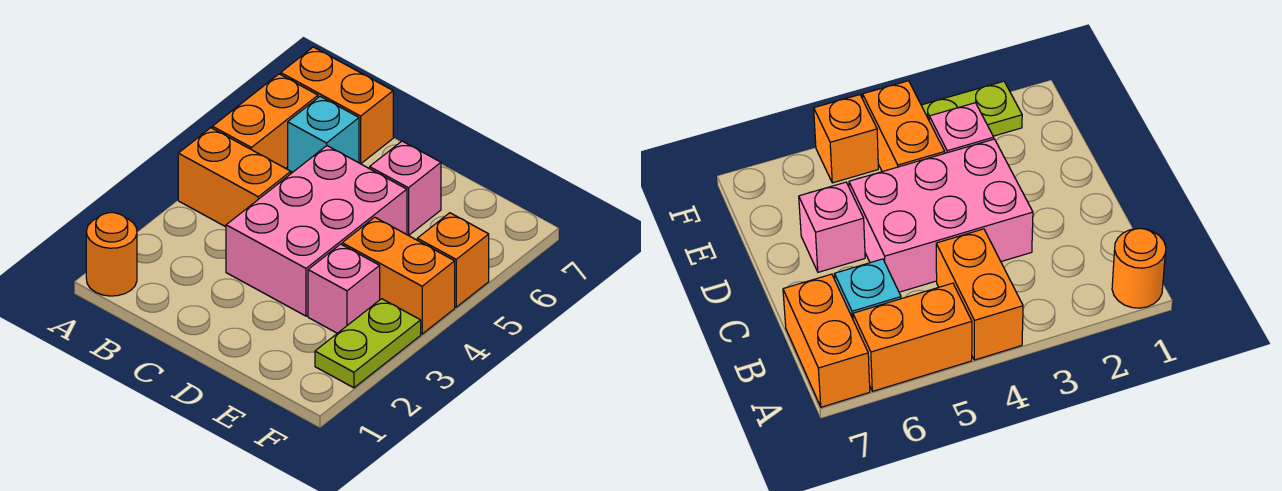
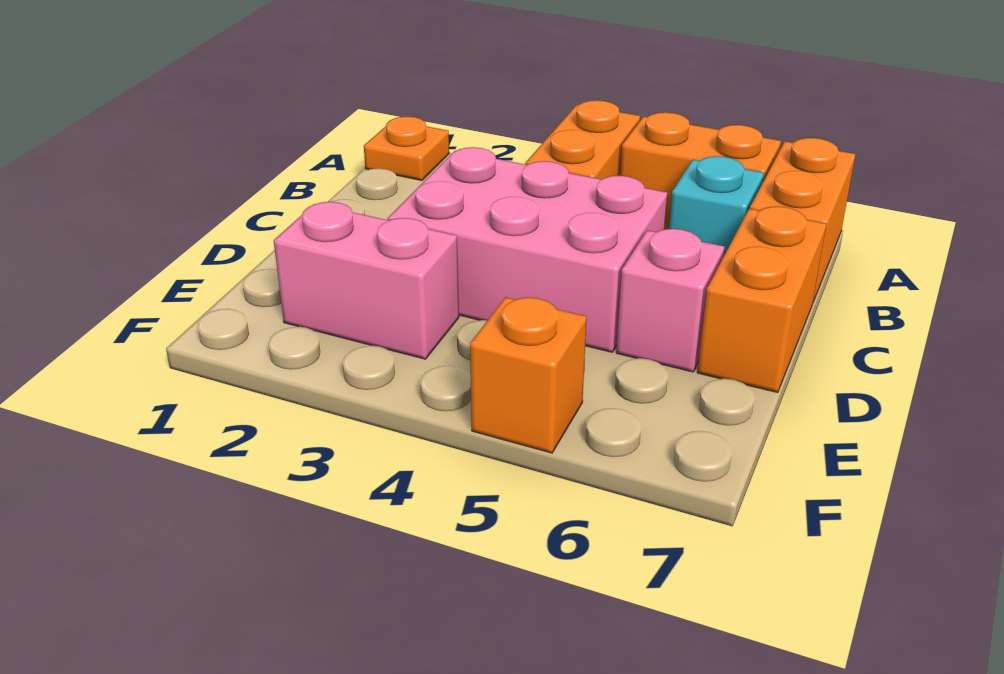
orange 1x1 round brick [86,213,137,296] -> orange 1x1 plate [364,117,449,180]
pink 1x1 brick [308,244,380,333] -> pink 1x2 brick [274,202,459,359]
orange 1x2 brick [342,217,455,334] -> orange 1x2 brick moved to [697,206,826,393]
lime 1x2 plate [315,299,421,388] -> none

